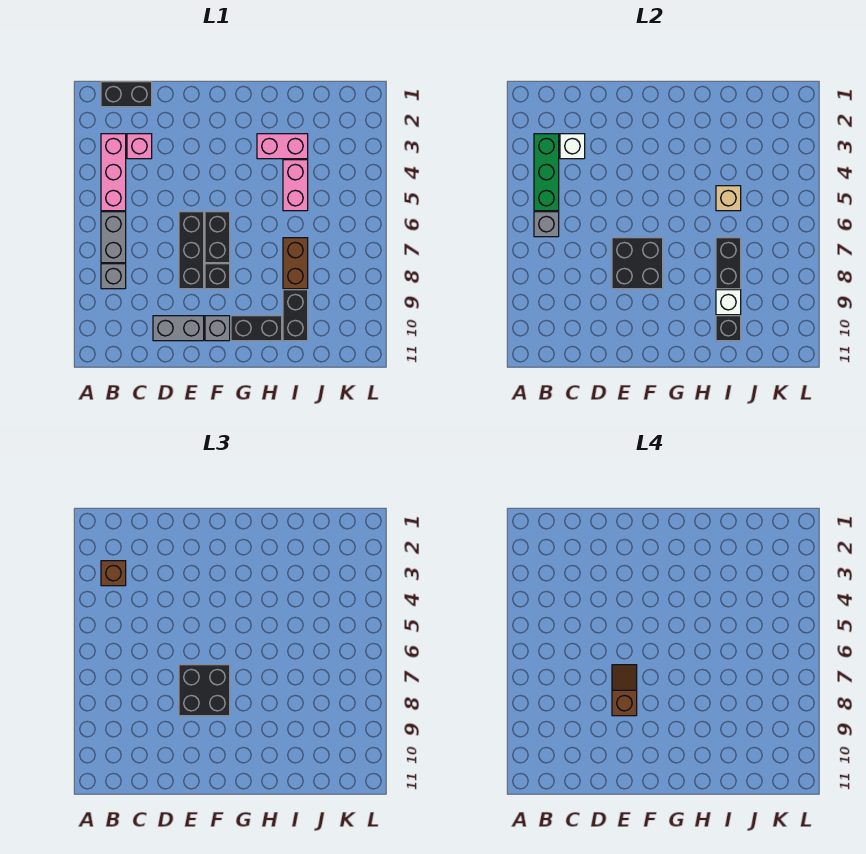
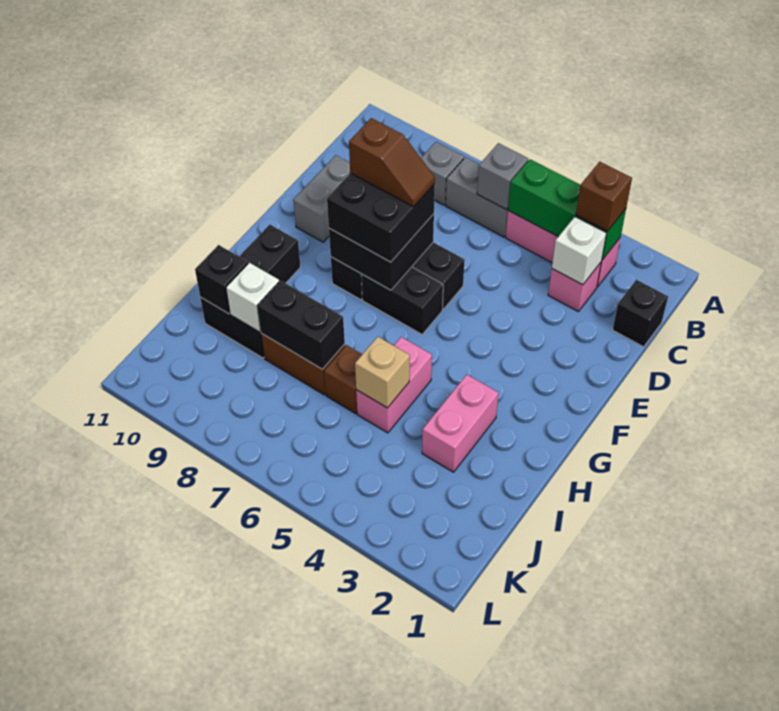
black 1x2 brick [101,82,152,107] -> black 1x1 brick [613,280,668,347]
grey 1x1 brick [205,316,230,341] -> none
pink 1x2 brick [283,160,308,211] -> pink 1x2 brick turned to [356,337,432,433]
none -> brown 1x1 brick [324,345,362,414]

